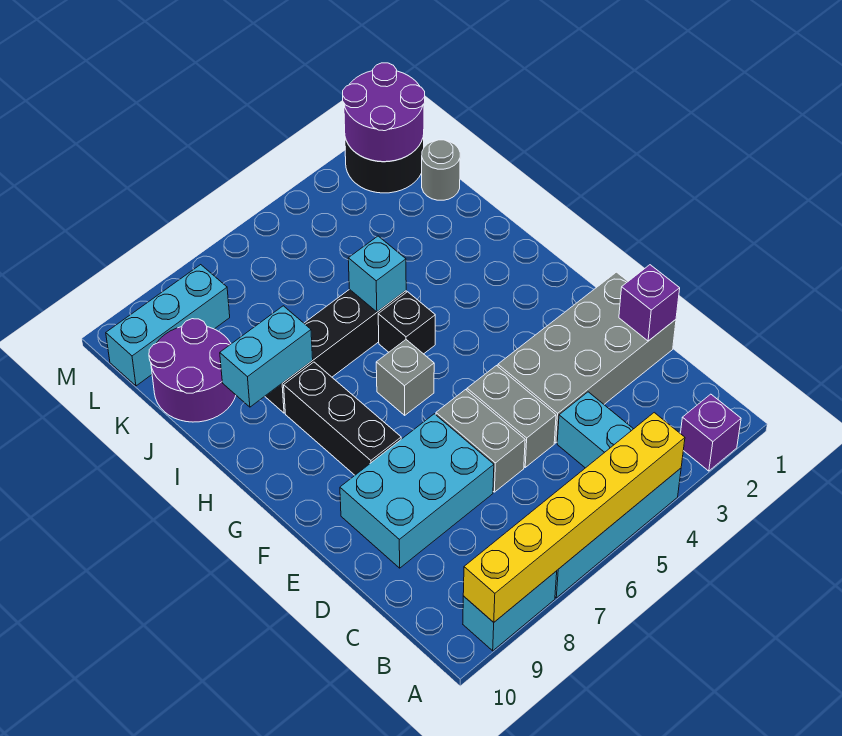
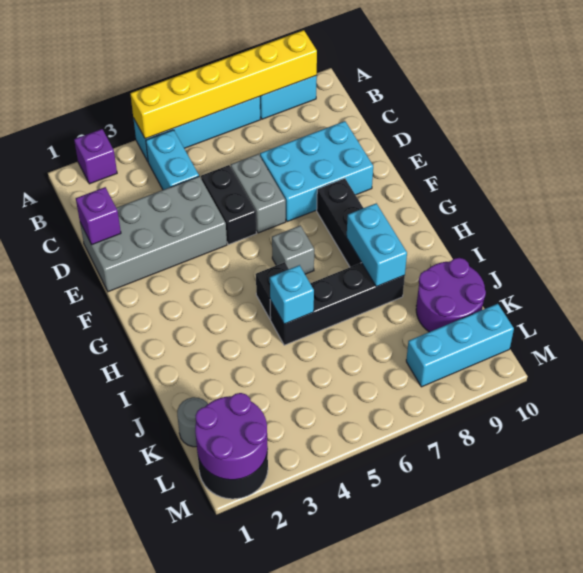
grey 1x2 brick [467,366,556,467] -> black 1x2 brick [201,165,257,245]
cyan 1x2 brick [220,306,313,407] -> cyan 1x2 brick turned to [347,203,407,287]

